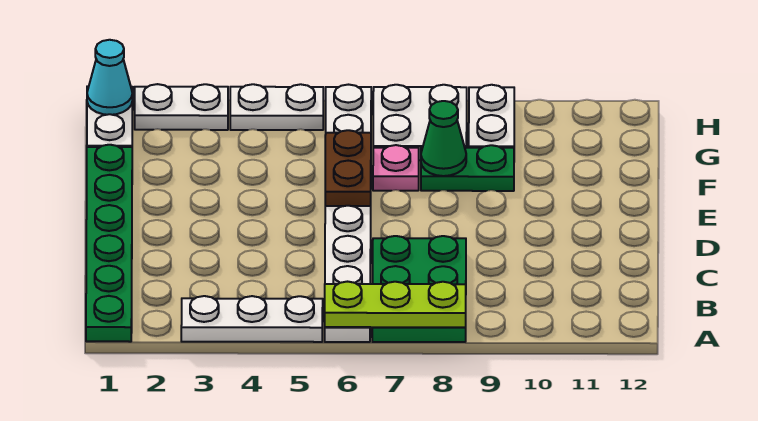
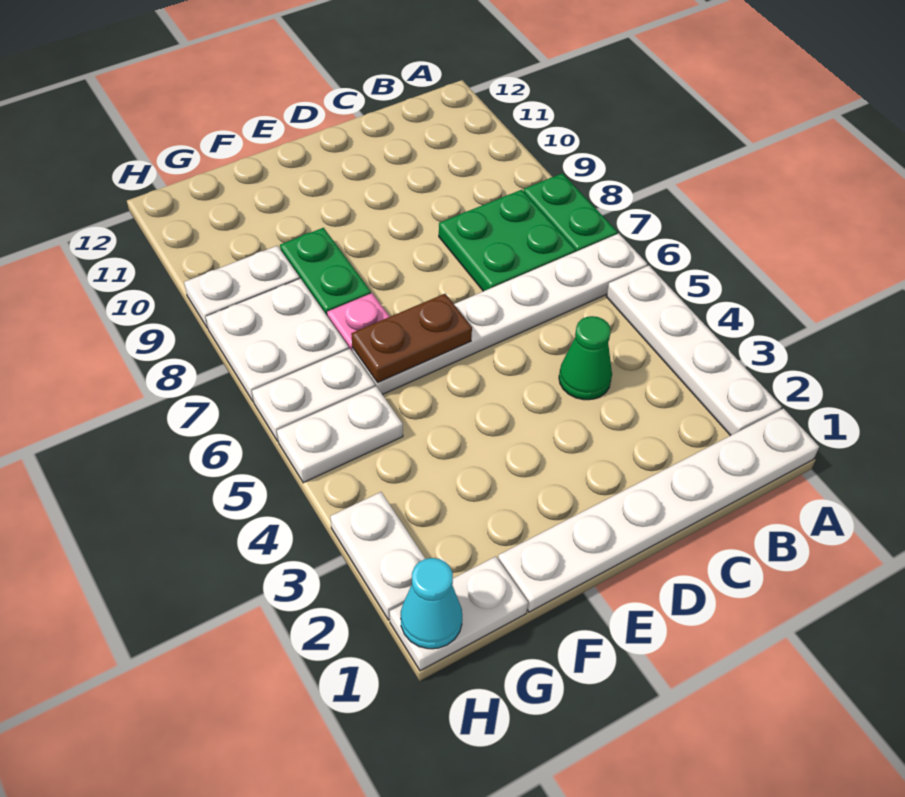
green 1x6 plate [86,145,132,342] -> white 1x6 plate [498,409,819,612]
white 1x3 plate [181,296,323,342] -> white 1x4 plate [606,265,782,436]
lime 1x3 plate [325,282,466,328] -> none
green 1x1 cone [421,101,466,176] -> green 1x1 cone moved to [559,316,612,400]
white 1x2 plate [230,84,323,130] -> white 1x2 plate turned to [277,386,403,483]

